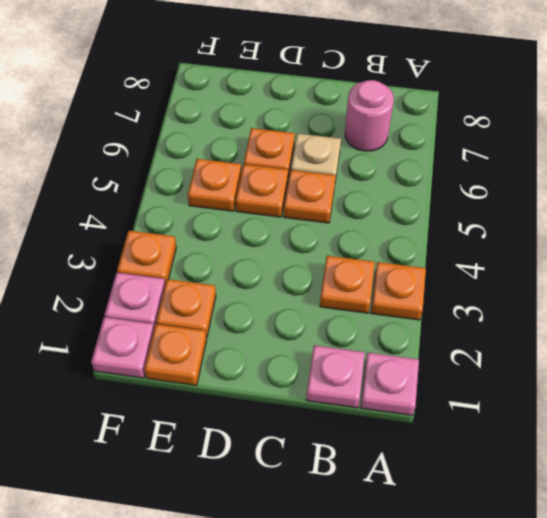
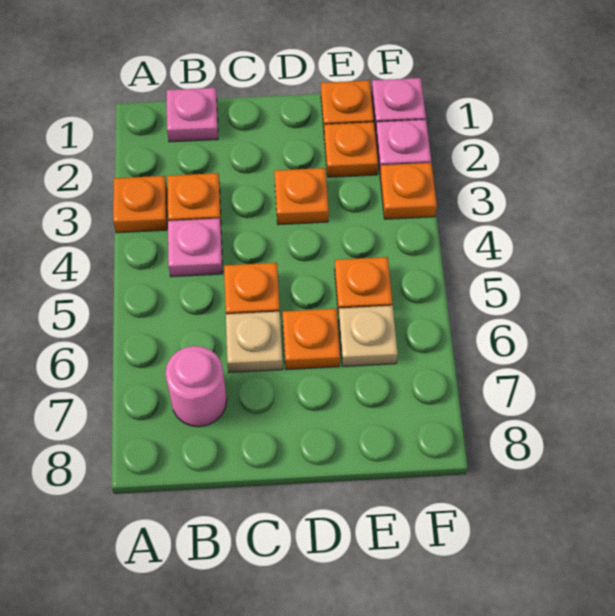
pink 1x1 plate [361,353,419,415] -> pink 1x1 plate moved to [168,218,223,277]
orange 1x1 plate [236,164,288,217] -> orange 1x1 plate moved to [275,168,329,225]
none -> tan 1x1 plate [339,306,398,366]

